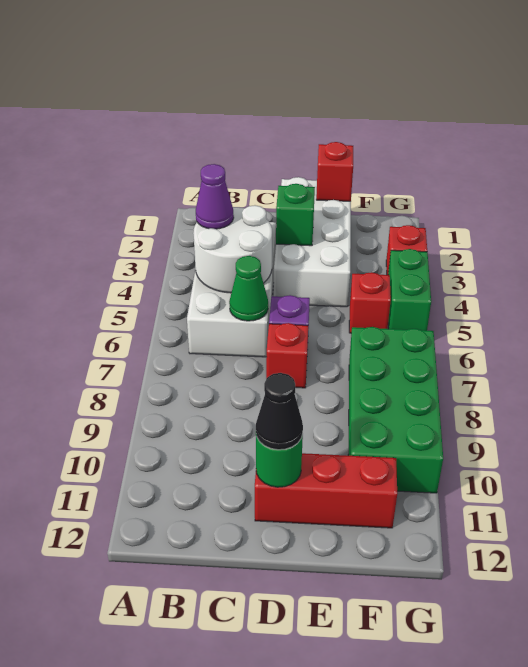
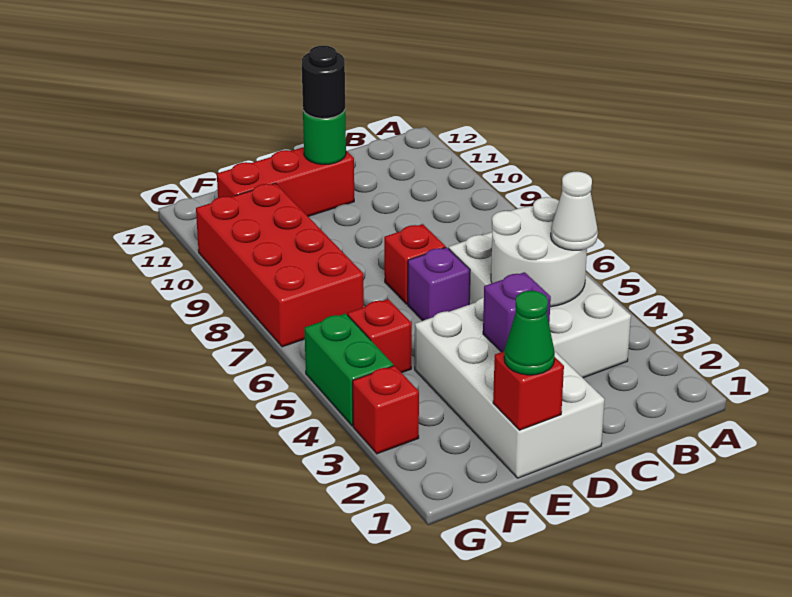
purple 1x1 cone [196,164,234,229] -> white 1x1 cone [551,172,598,250]
green 1x1 cone [229,256,268,321] -> green 1x1 cone moved to [504,291,555,375]
green 1x1 brick [276,184,315,246] -> purple 1x1 brick [483,272,551,352]
black 1x1 cone [256,373,303,450] -> black 1x1 round brick [302,45,345,119]
green 2x4 brick [348,327,443,493] -> red 2x4 brick [196,183,364,347]

